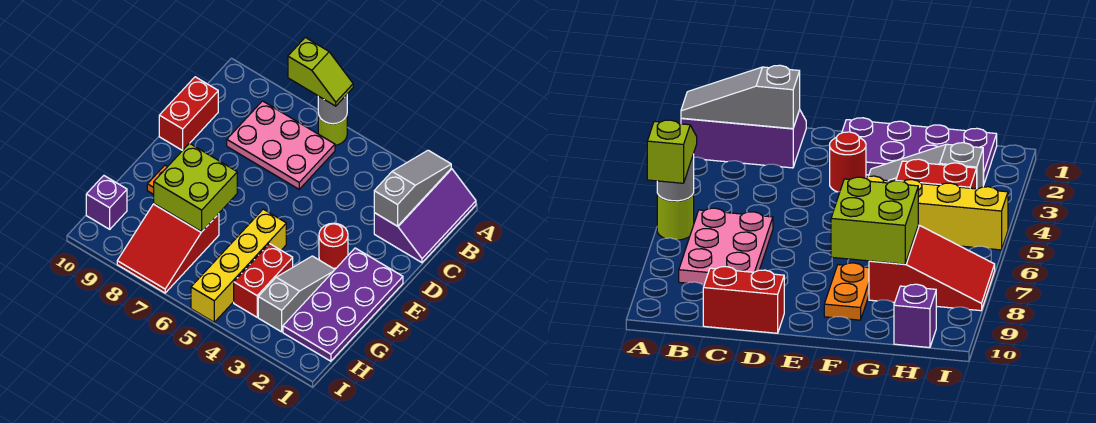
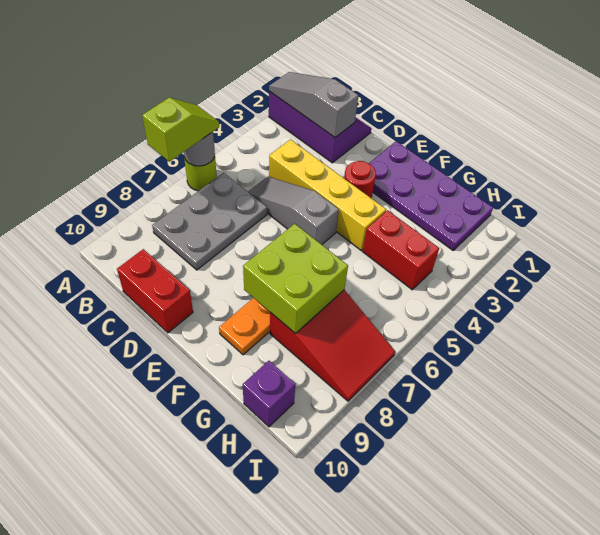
pink 2x3 plate [227,101,335,189] -> grey 2x3 plate [152,173,267,270]
grey 1x3 slope [258,256,335,332] -> grey 1x3 slope moved to [248,177,339,245]
yellow 1x4 brick [191,209,286,322] -> yellow 1x4 brick moved to [269,139,386,250]

